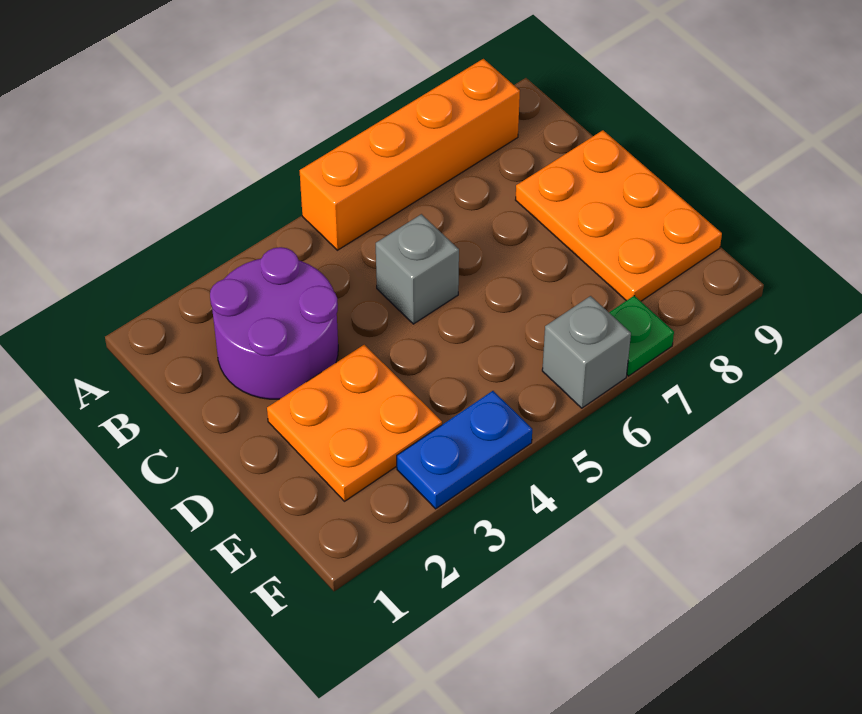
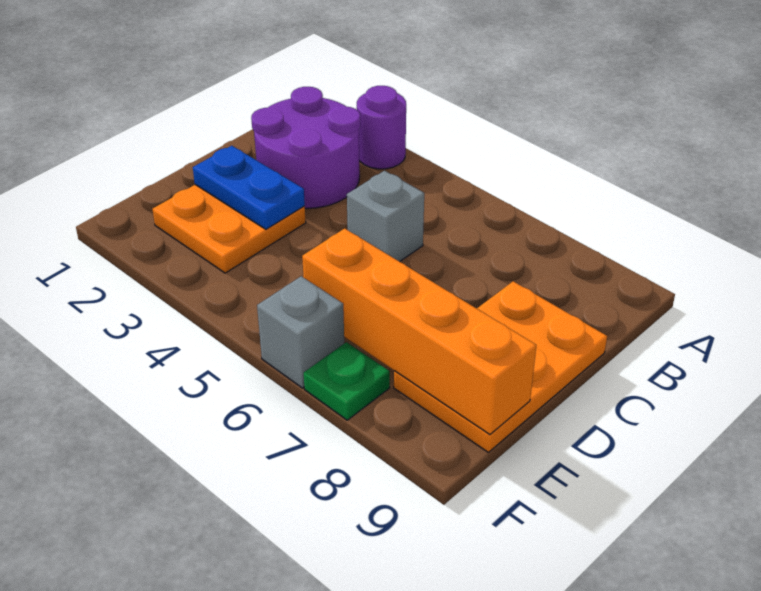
none -> purple 1x1 round brick [357,86,406,169]
orange 1x4 brick [299,59,520,250] -> orange 1x4 brick moved to [302,228,536,435]
blue 1x2 plate [397,391,532,509] -> blue 1x2 plate moved to [193,146,305,229]

